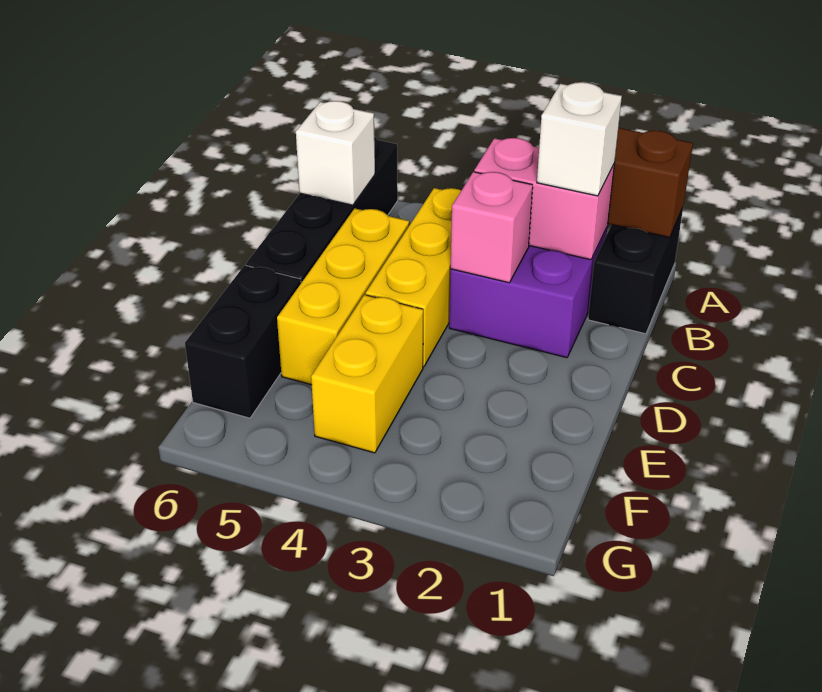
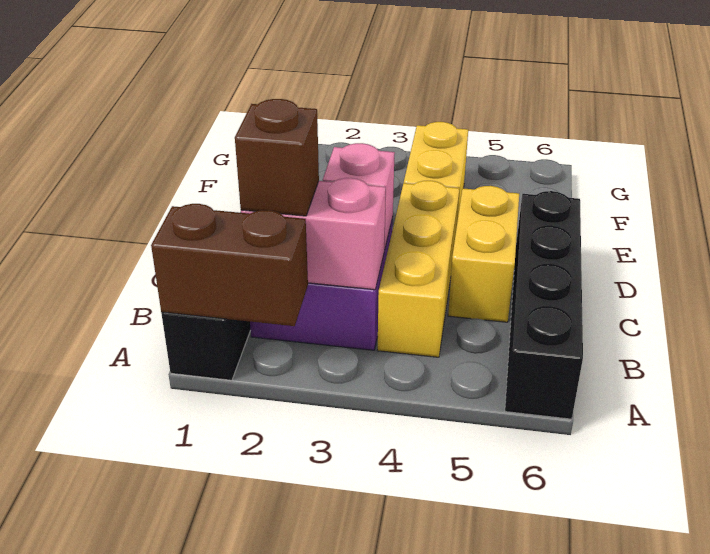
white 1x1 brick [537,82,622,196] -> brown 1x1 brick [235,99,319,216]
white 1x1 brick [296,101,375,205] -> none
yellow 1x3 brick [277,208,409,385] -> yellow 1x2 brick [448,186,519,322]
black 1x2 brick [185,265,301,418] -> none

